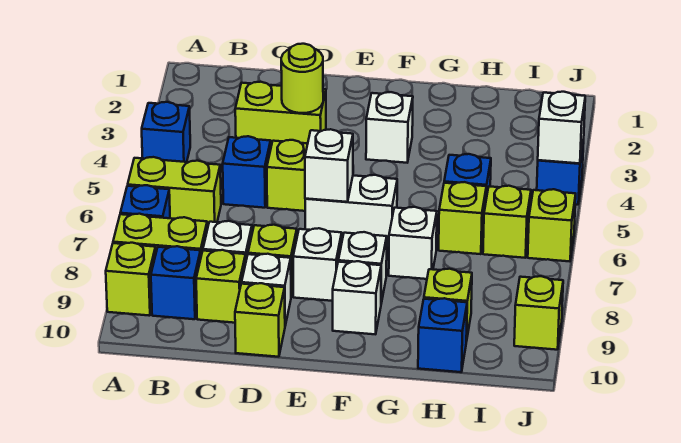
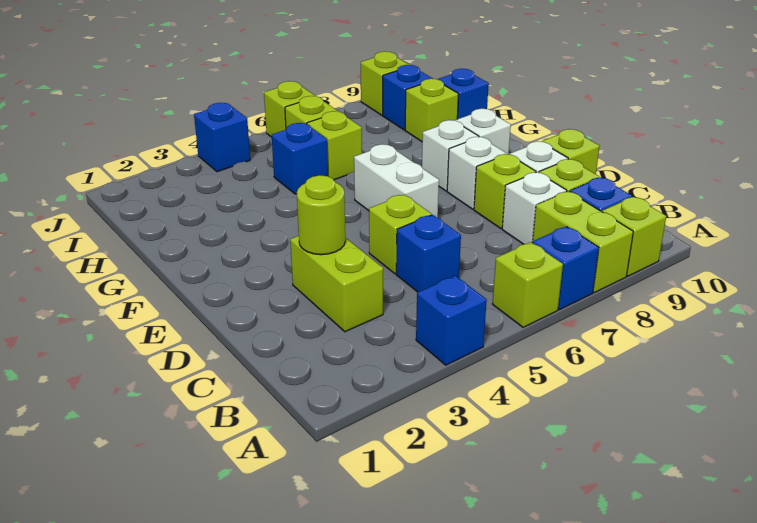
lime 1x2 brick [128,157,221,229] -> lime 1x1 brick [492,242,563,327]
white 1x1 brick [305,129,353,202] -> none
white 1x1 brick [366,92,413,163] -> none
white 1x1 brick [389,207,437,279] -> none
none -> blue 1x1 brick [383,65,433,130]
white 1x1 brick [538,92,585,163] -> none

